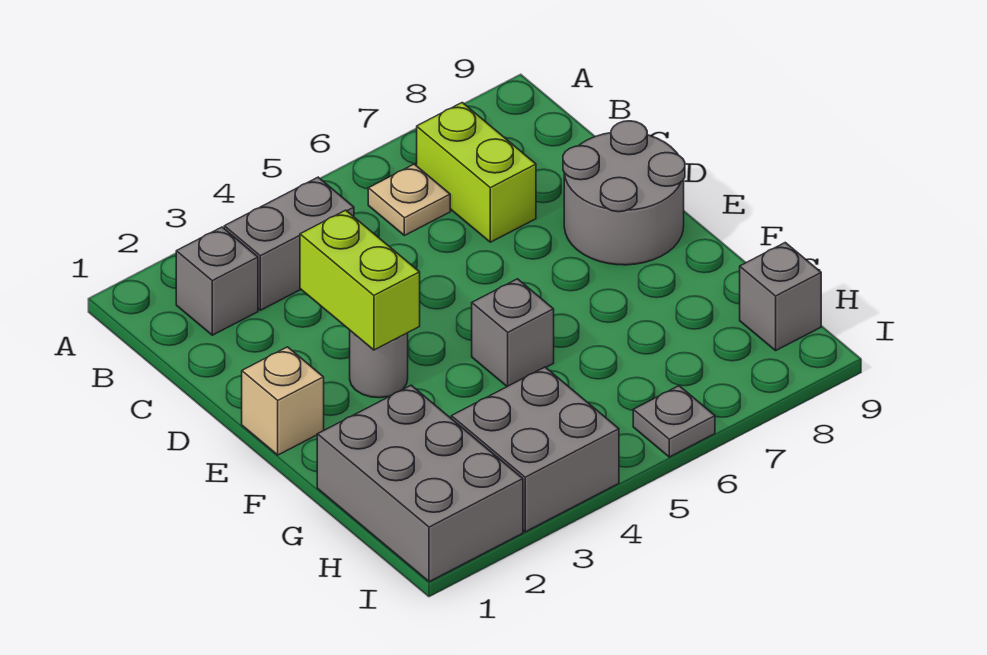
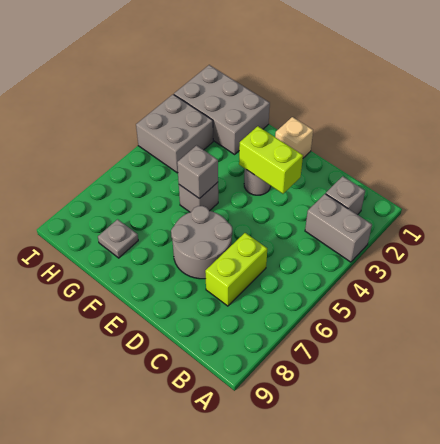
grey 1x2 brick [224,177,354,310] -> grey 1x2 brick turned to [305,194,372,262]
tan 1x1 plate [368,164,450,236] -> none
lime 1x2 brick [417,103,536,242] -> lime 1x2 brick turned to [205,233,267,306]
grey 2x2 round brick [563,121,685,265] -> grey 2x2 round brick moved to [171,206,232,279]
grey 1x1 brick [740,243,821,350] -> grey 1x1 brick moved to [177,145,218,199]
grey 1x1 plate [633,386,715,457] -> grey 1x1 plate moved to [98,219,138,258]

